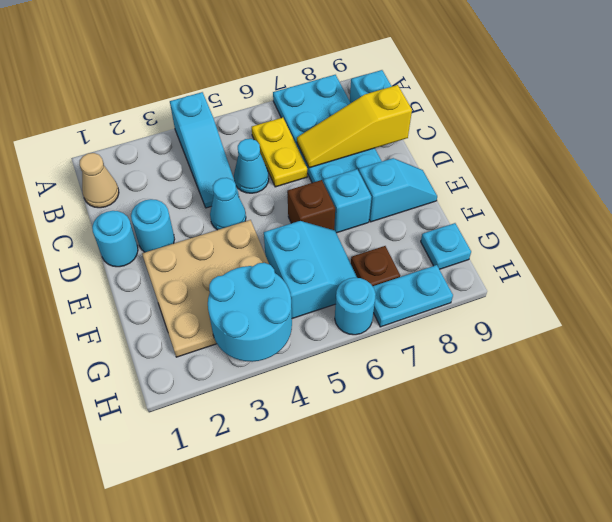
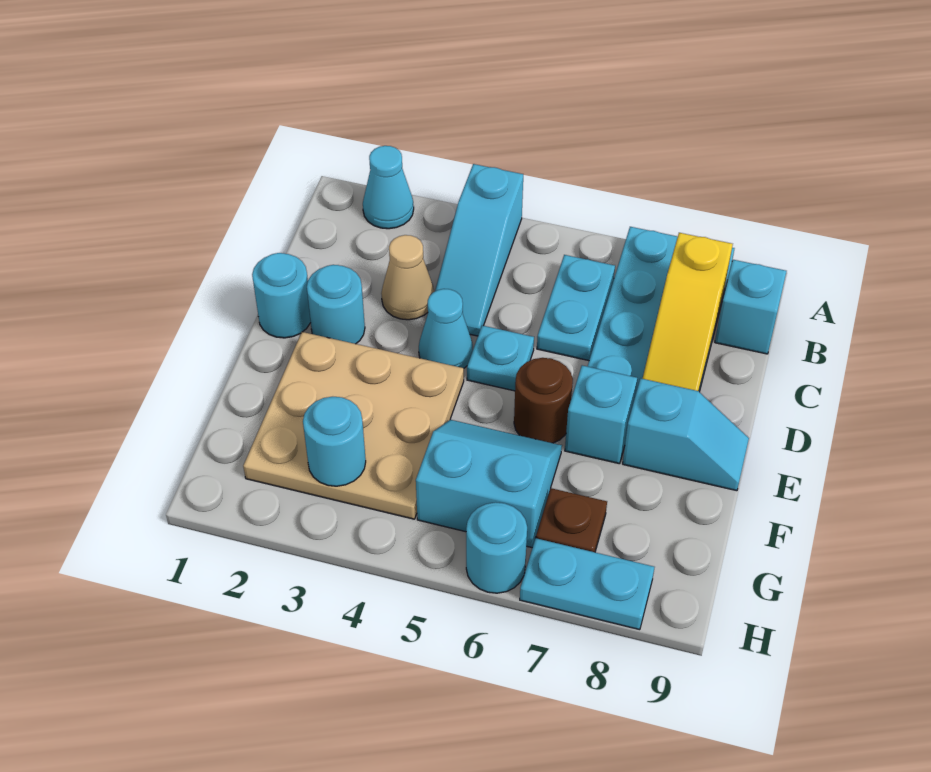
tan 1x1 cone [80,153,119,208] -> tan 1x1 cone moved to [381,235,434,320]
yellow 1x2 plate [252,118,307,187] -> cyan 1x2 plate [537,255,615,361]
cyan 1x1 cone [234,139,269,193] -> cyan 1x1 cone moved to [363,146,414,229]
yellow 1x3 slope [297,85,412,168] -> yellow 1x3 slope turned to [642,233,733,391]
brown 1x1 brick [287,180,335,230] -> brown 1x1 round brick [514,358,573,443]
cyan 2x2 slope [264,221,357,319] -> cyan 2x2 slope turned to [416,420,562,547]
cyan 2x2 round brick [208,263,292,362] -> cyan 1x1 round brick [303,397,366,486]
cyan 1x1 plate [421,223,471,269] -> cyan 1x1 plate moved to [467,326,534,391]

